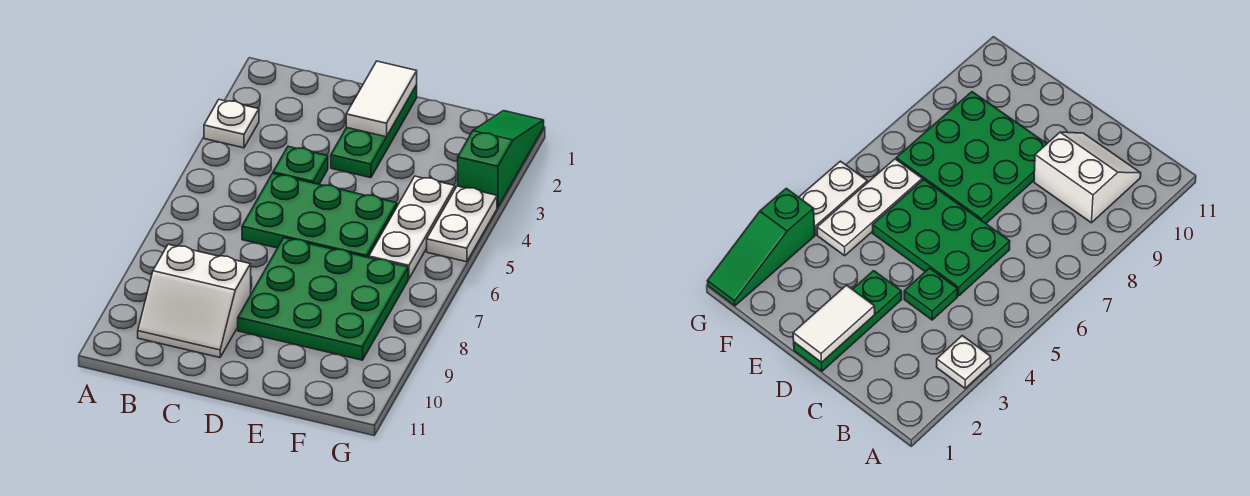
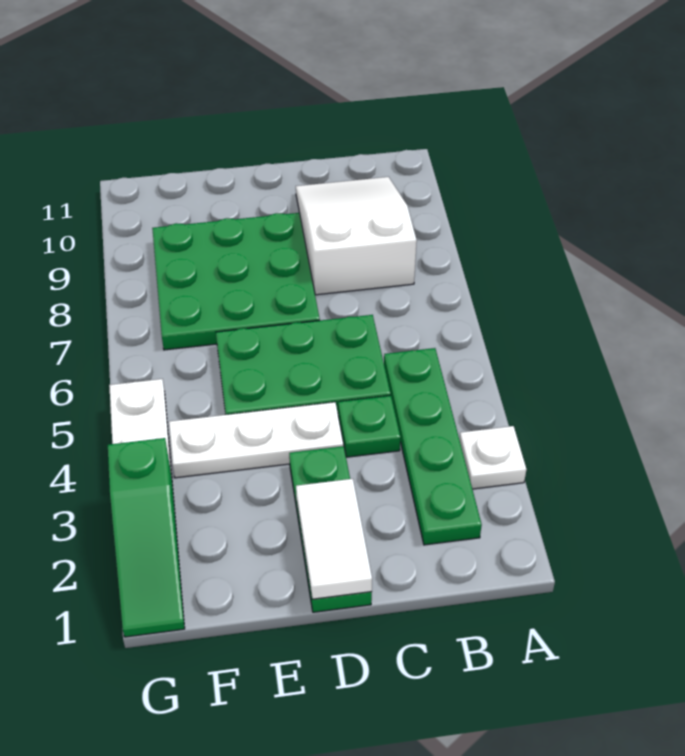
none -> green 1x4 plate [384,348,482,545]
white 2x2 slope [138,244,251,357] -> white 2x3 slope [296,177,417,295]
white 1x3 plate [369,176,455,279] -> white 1x3 plate turned to [169,402,344,478]

